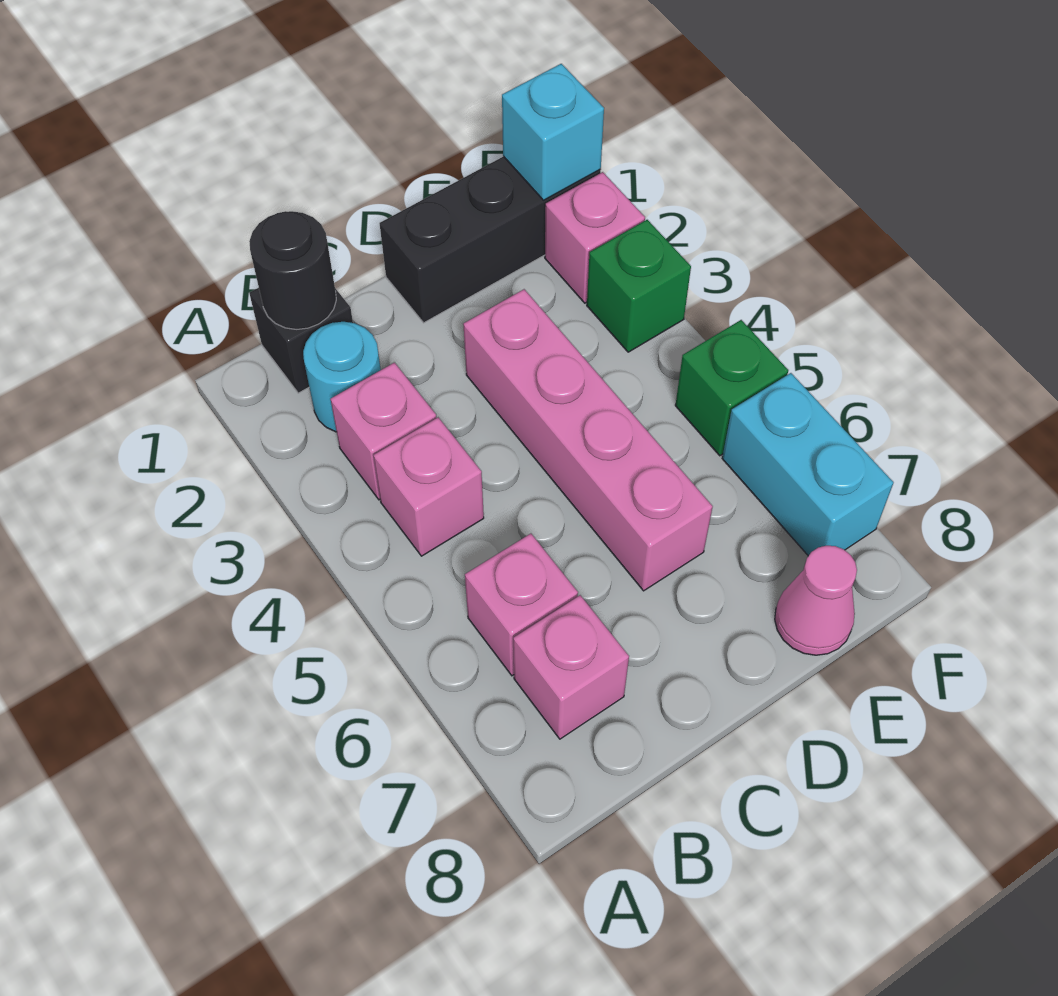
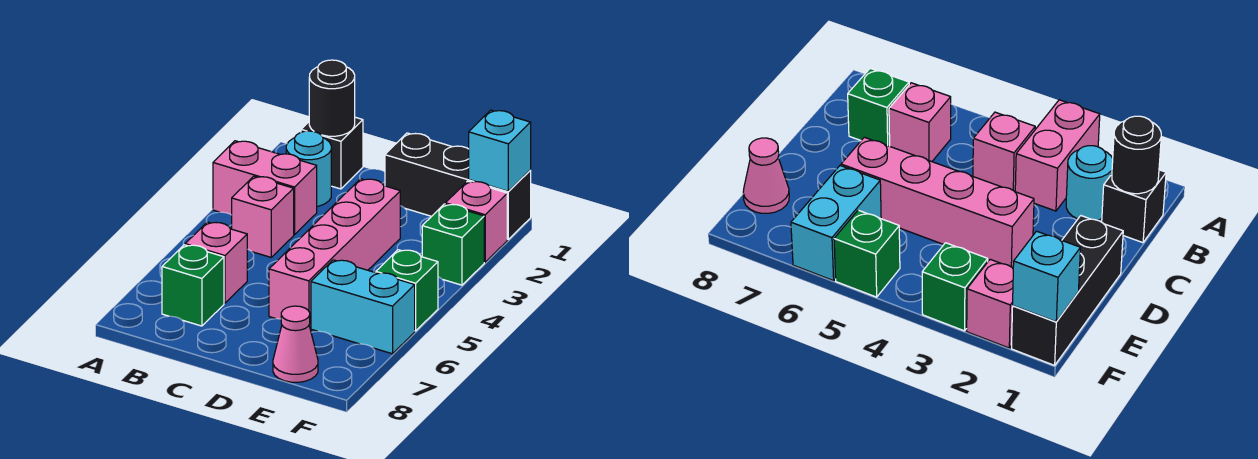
pink 1x1 brick [331,363,436,500] -> pink 1x2 brick [213,141,317,235]
pink 1x1 brick [513,595,629,739] -> green 1x1 brick [162,245,224,326]
cyan 1x2 brick [722,373,894,556] -> cyan 1x2 brick turned to [311,260,415,354]

